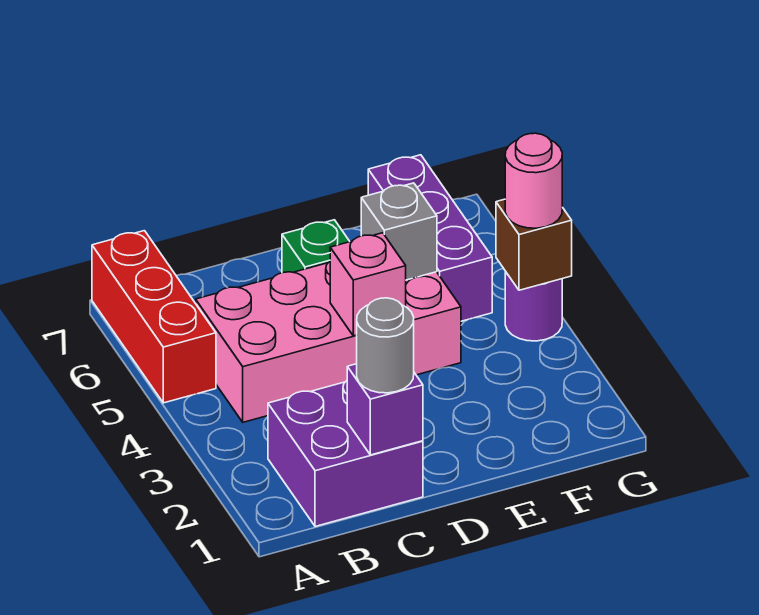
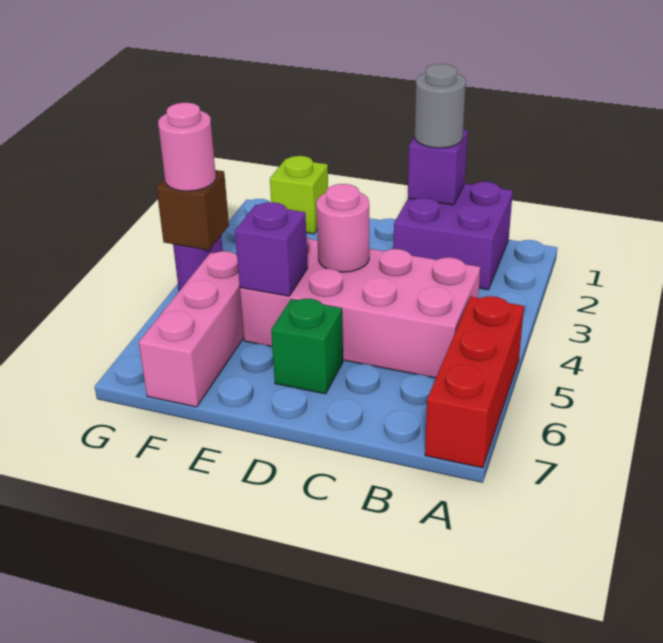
pink 1x1 brick [330,233,406,336] -> pink 1x1 round brick [316,184,369,272]
grey 1x1 brick [361,183,437,280] -> purple 1x1 brick [235,202,308,296]
none -> lime 1x1 brick [270,156,328,234]
purple 1x3 brick [368,155,492,321] -> pink 1x3 brick [139,251,244,407]

